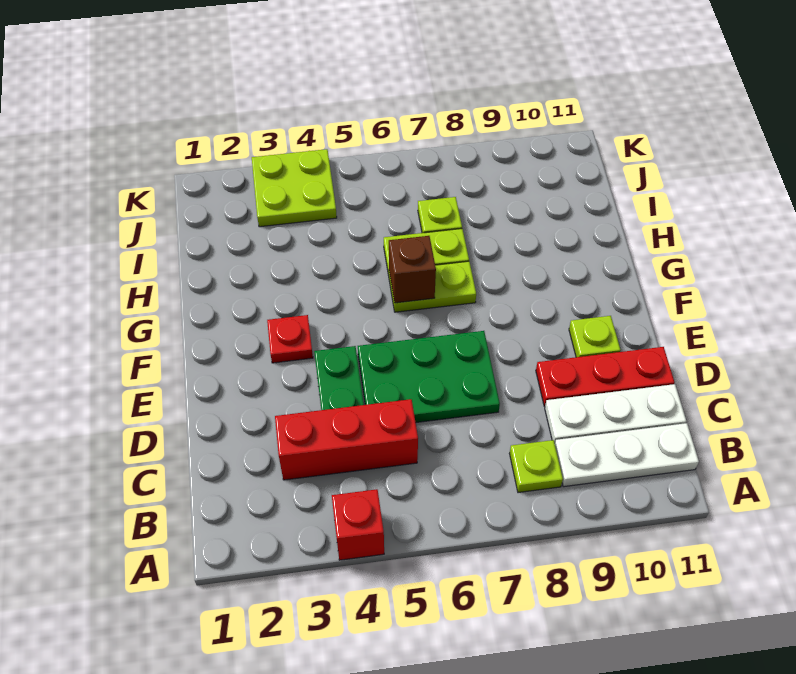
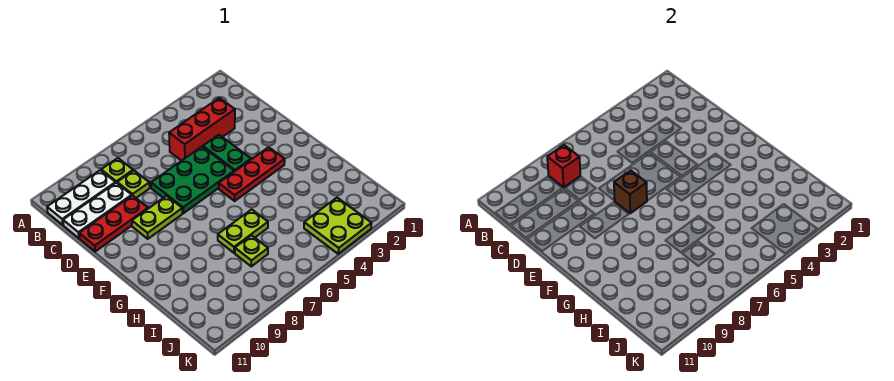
red 1x1 brick [332,489,384,560] -> red 1x1 brick moved to [547,145,580,187]
lime 1x1 plate [569,316,621,357] -> lime 1x1 plate moved to [117,171,150,198]
red 1x1 plate [267,315,313,363] -> red 1x3 plate [219,147,285,201]
lime 1x2 plate [389,261,476,312] -> lime 1x2 plate moved to [132,196,182,239]
brown 1x1 brick [389,236,436,303] -> brown 1x1 brick moved to [614,170,647,213]

